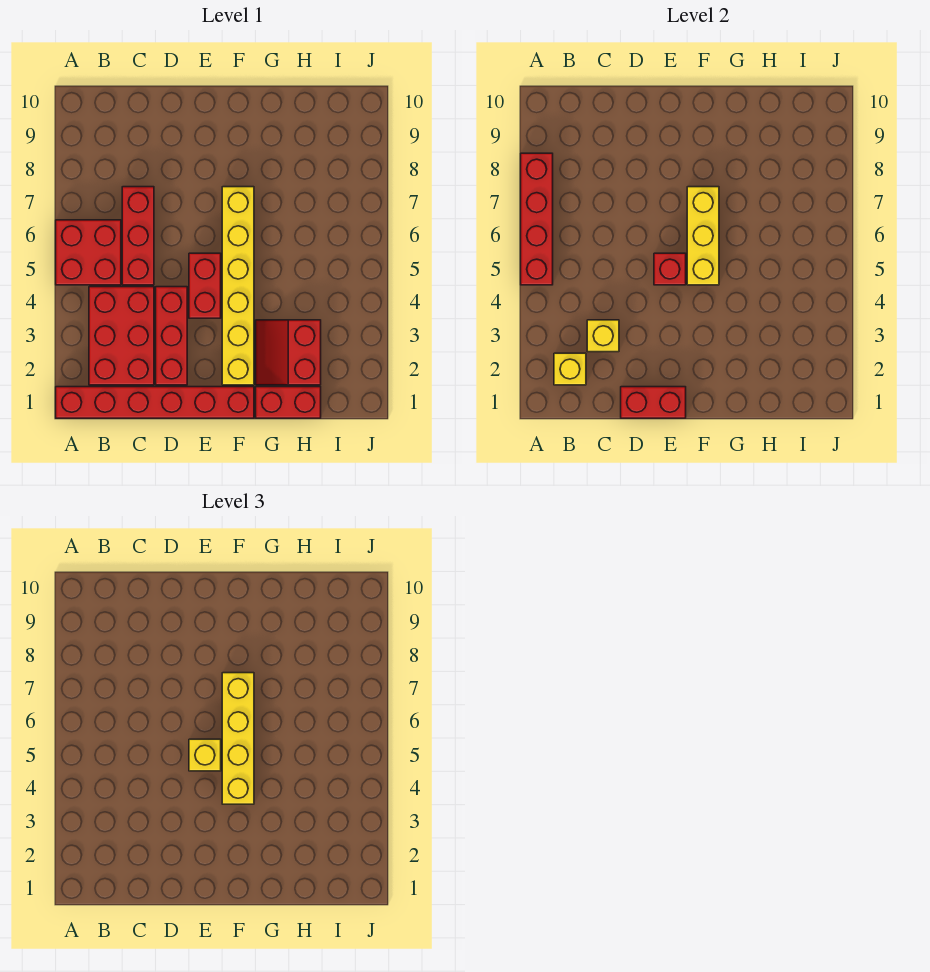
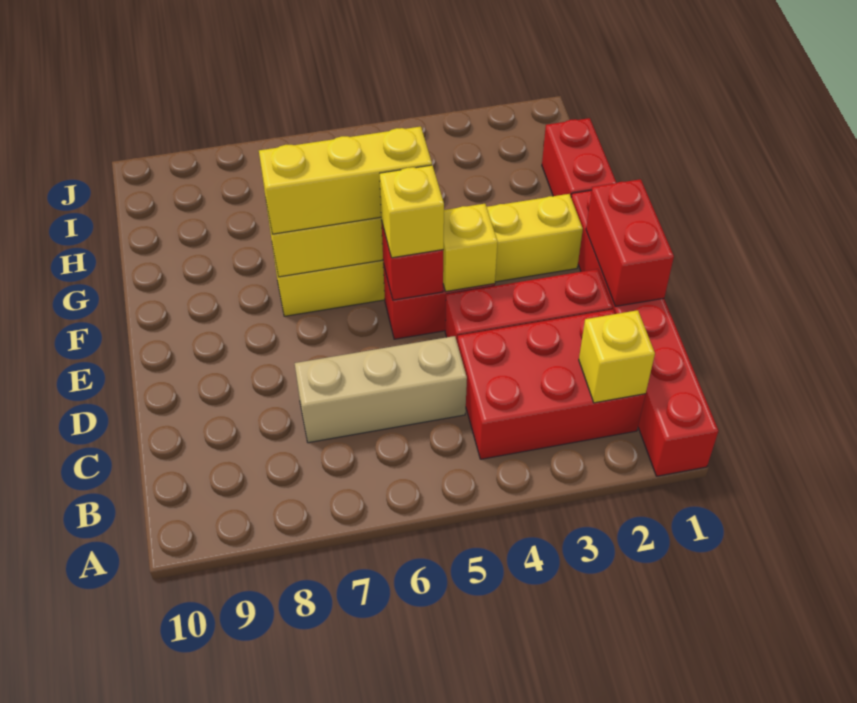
red 2x2 brick [56,220,121,285] -> none
red 1x4 brick [521,153,553,285] -> none
yellow 1x1 brick [587,320,619,352] -> yellow 1x1 brick moved to [443,204,498,291]
red 1x3 brick [122,187,154,285] -> tan 1x3 brick [295,336,467,443]
yellow 1x4 brick [222,673,254,804] -> yellow 1x3 brick [259,127,432,234]
red 2x2 slope [256,320,321,385] -> none

